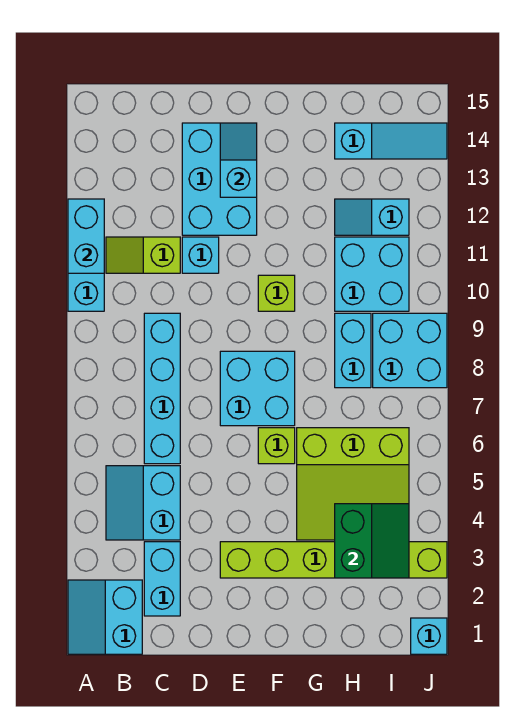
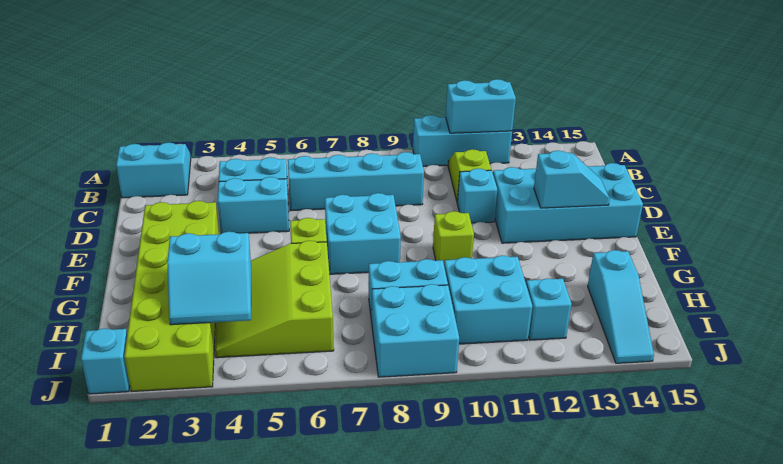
cyan 1x2 brick [144,542,180,616] -> cyan 1x2 brick moved to [218,177,289,233]
cyan 2x3 brick [182,123,257,235] -> cyan 2x4 brick [493,163,643,243]
lime 1x6 brick [220,542,447,578] -> lime 2x6 brick [124,201,219,392]
green 2x2 slope [335,504,409,578] -> cyan 2x2 slope [167,232,251,325]

